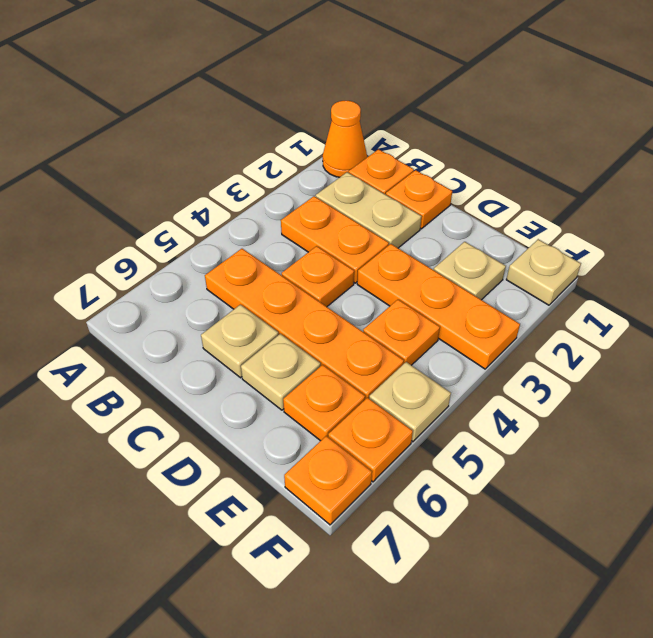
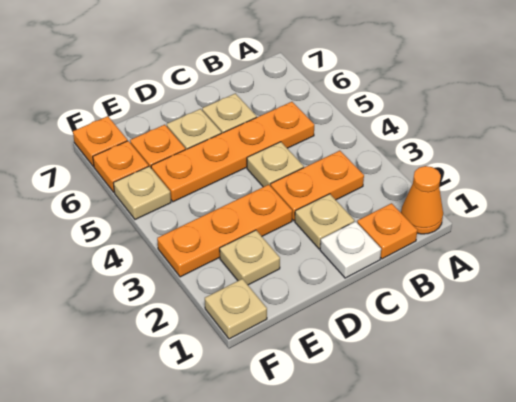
tan 1x2 plate [316,172,422,248] -> tan 1x1 plate [295,194,354,249]
orange 1x1 plate [386,170,452,229] -> white 1x1 plate [320,221,381,278]
orange 1x1 plate [282,246,354,307] -> tan 1x1 plate [247,142,304,187]
orange 1x1 plate [363,300,440,365] -> none

